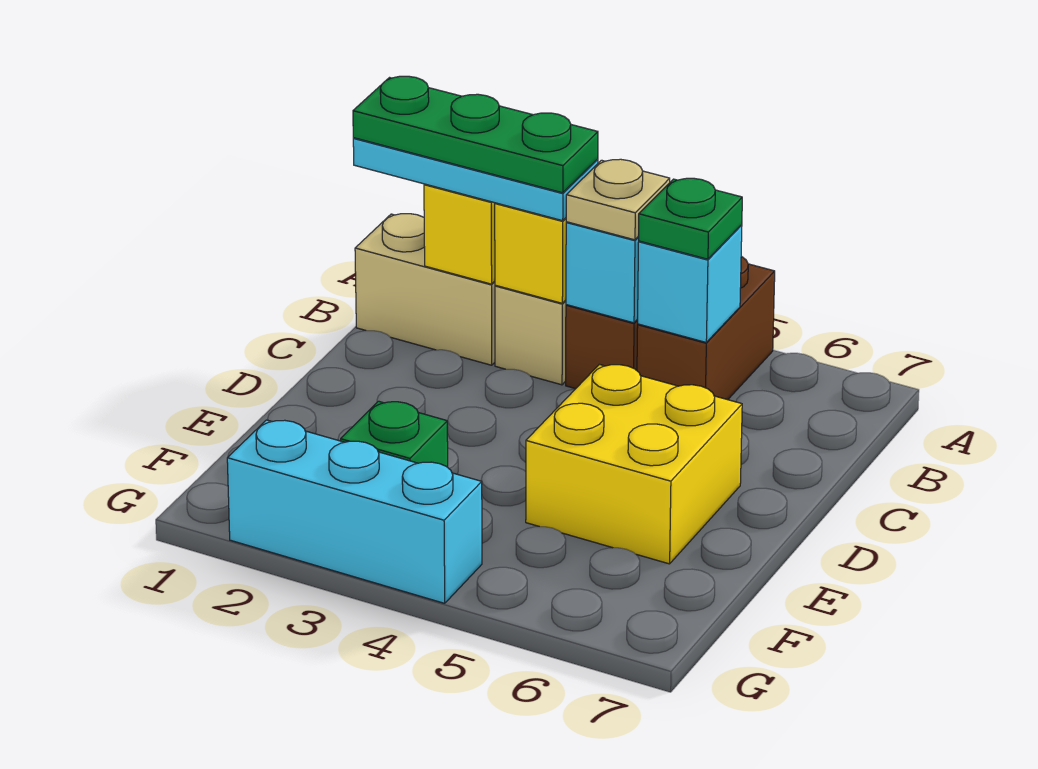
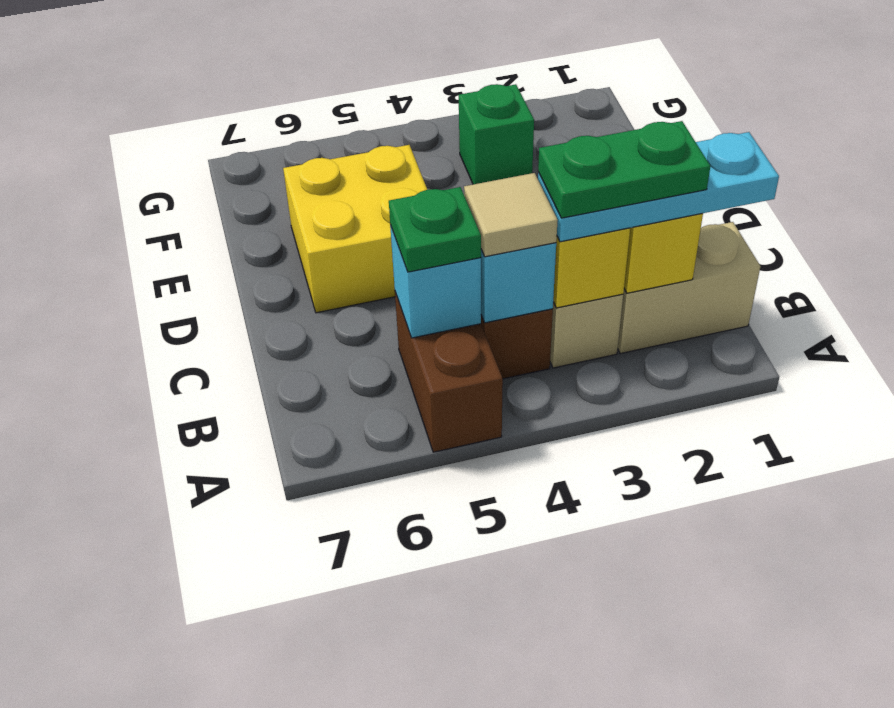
green 1x3 plate [353,76,598,193] -> green 1x2 plate [538,121,710,218]
tan 1x1 plate [566,159,670,240] -> tan 1x1 tile [464,173,558,257]
cyan 1x3 brick [227,420,482,603] -> none

